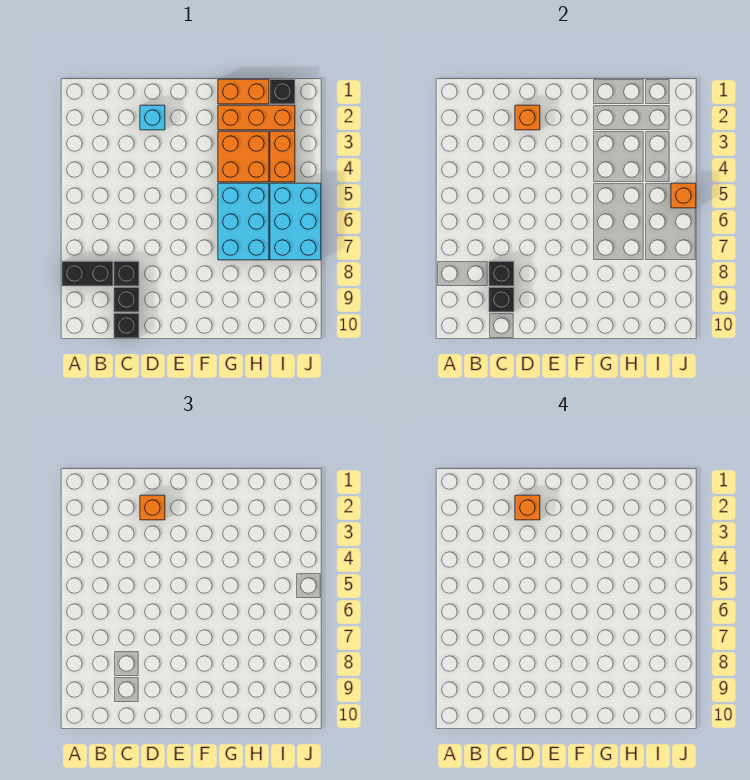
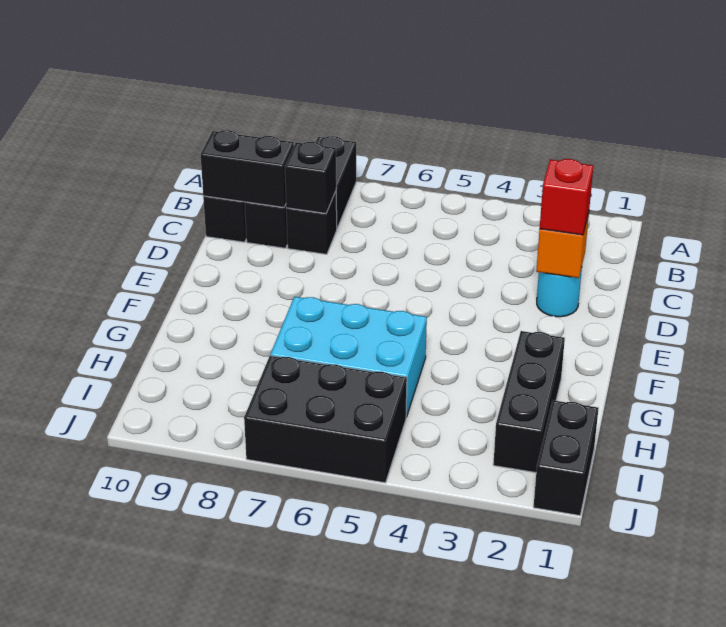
black 1x1 brick [489,287,514,312] -> black 1x2 brick [201,130,294,207]
cyan 1x1 brick [140,105,165,130] -> cyan 1x1 round brick [537,268,582,317]
orange 1x1 brick [140,495,165,520] -> red 1x1 brick [540,159,593,235]
orange 1x1 brick [515,495,540,520] -> none
orange 1x2 brick [218,79,269,104] -> none
orange 1x3 brick [218,105,295,130] -> black 1x3 brick [493,331,565,473]
orange 2x2 brick [218,131,269,182] -> none
black 1x1 brick [270,79,295,104] -> black 1x2 brick [533,400,598,516]
orange 1x2 brick [270,131,295,182] -> none
cyan 2x3 brick [270,183,321,260] -> black 2x3 brick [244,356,407,483]
orange 1x1 brick [671,183,696,208] -> none

